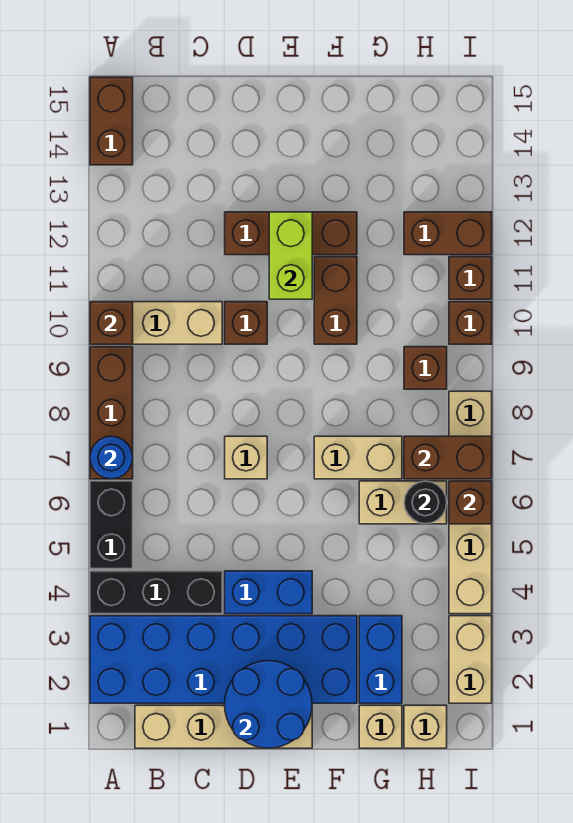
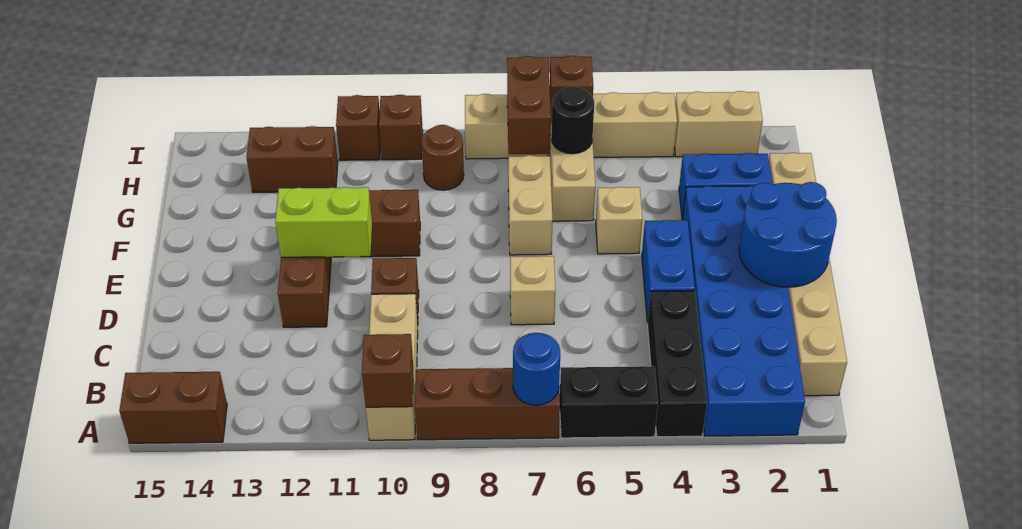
tan 1x1 brick [404,705,447,748] -> tan 1x1 brick moved to [596,187,642,254]
brown 1x1 brick [404,347,447,389] -> brown 1x1 round brick [422,125,464,190]
brown 1x2 brick [404,212,492,255] -> brown 1x2 brick turned to [247,126,338,192]

